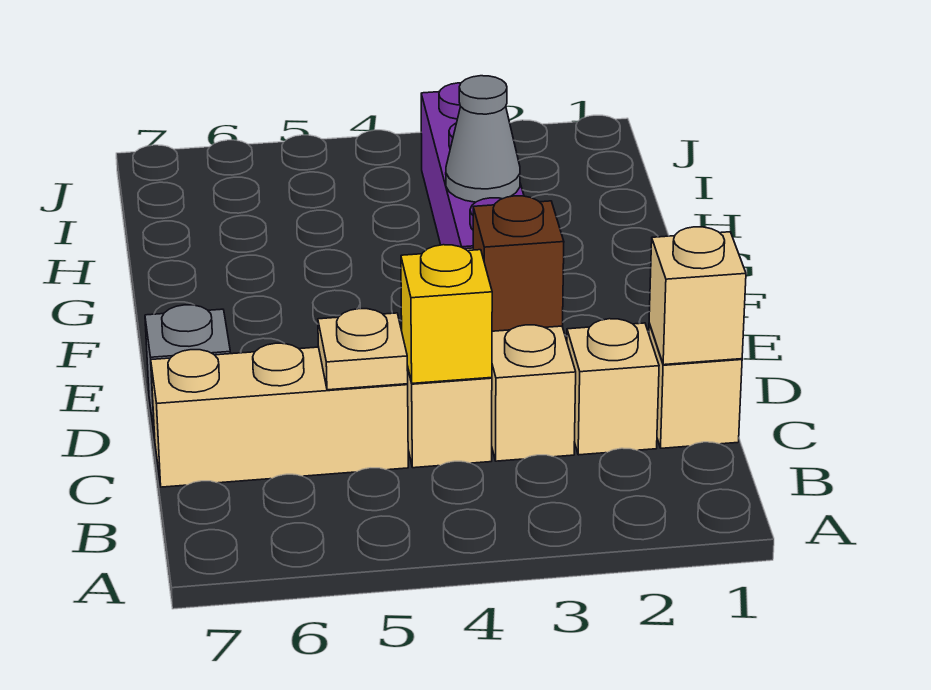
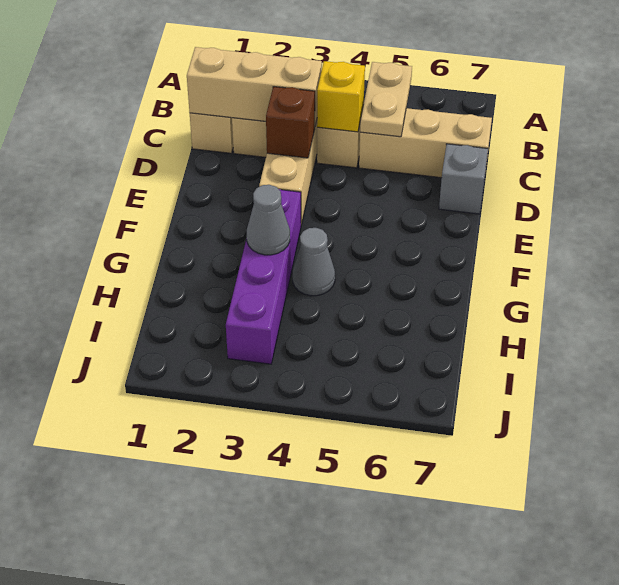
tan 1x1 brick [649,227,746,365] -> tan 1x3 brick [187,47,322,125]
tan 1x1 plate [318,309,408,390] -> tan 1x2 plate [360,62,412,137]
none -> grey 1x1 cone [292,228,335,296]

